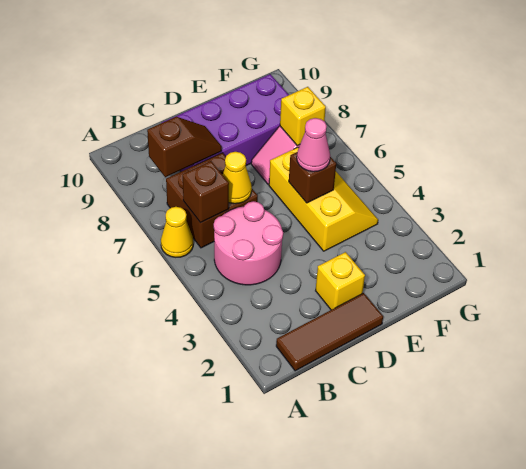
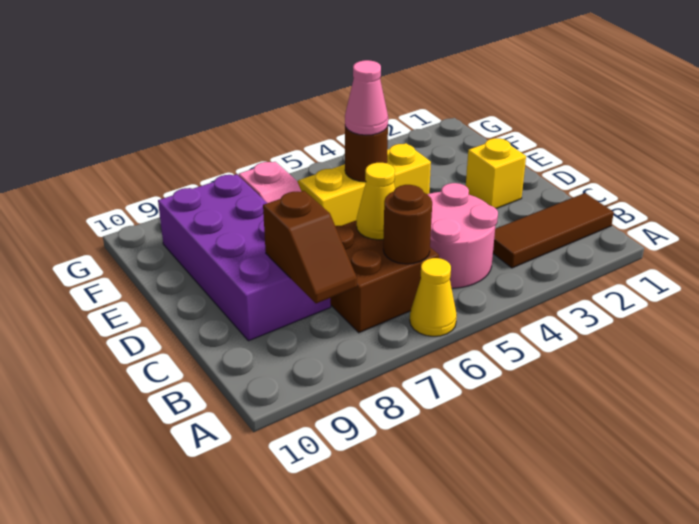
brown 1x3 tile [276,293,383,371] -> brown 1x3 tile turned to [493,193,614,268]
brown 1x1 brick [183,161,229,223] -> brown 1x1 round brick [383,185,432,264]
brown 1x2 slope [147,117,222,177] -> brown 1x2 slope turned to [263,191,357,303]
brown 1x1 brick [289,152,336,203] -> brown 1x1 round brick [345,126,388,182]
yellow 1x1 brick [280,87,326,146] -> none

